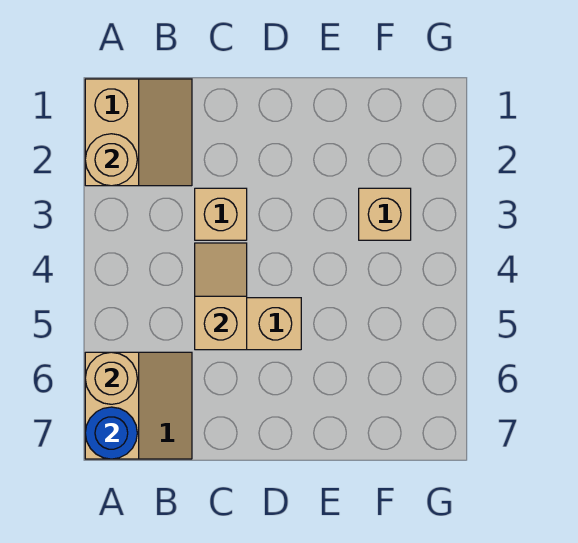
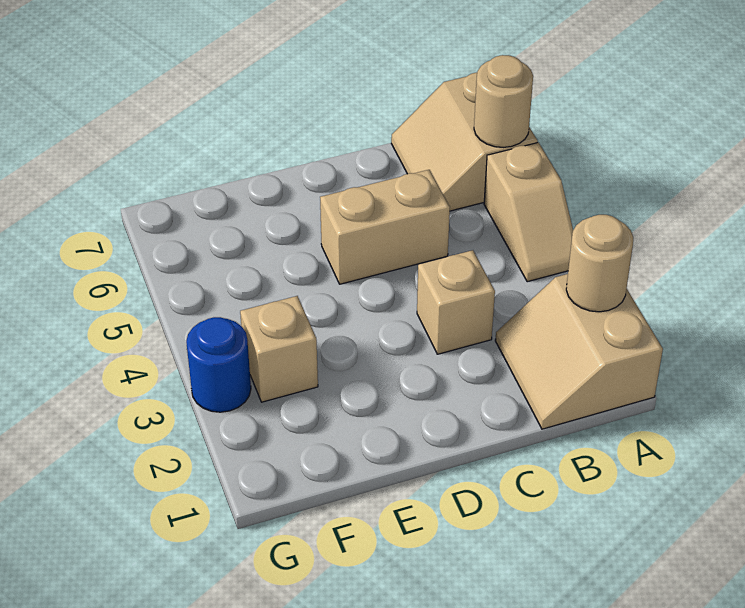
blue 1x1 round brick [85,407,137,459] -> blue 1x1 round brick moved to [186,317,251,412]
tan 1x2 slope [195,243,247,350] -> tan 1x2 slope moved to [484,142,573,282]

